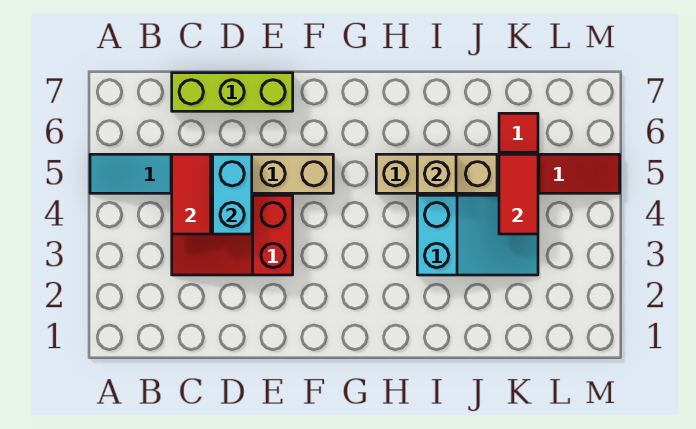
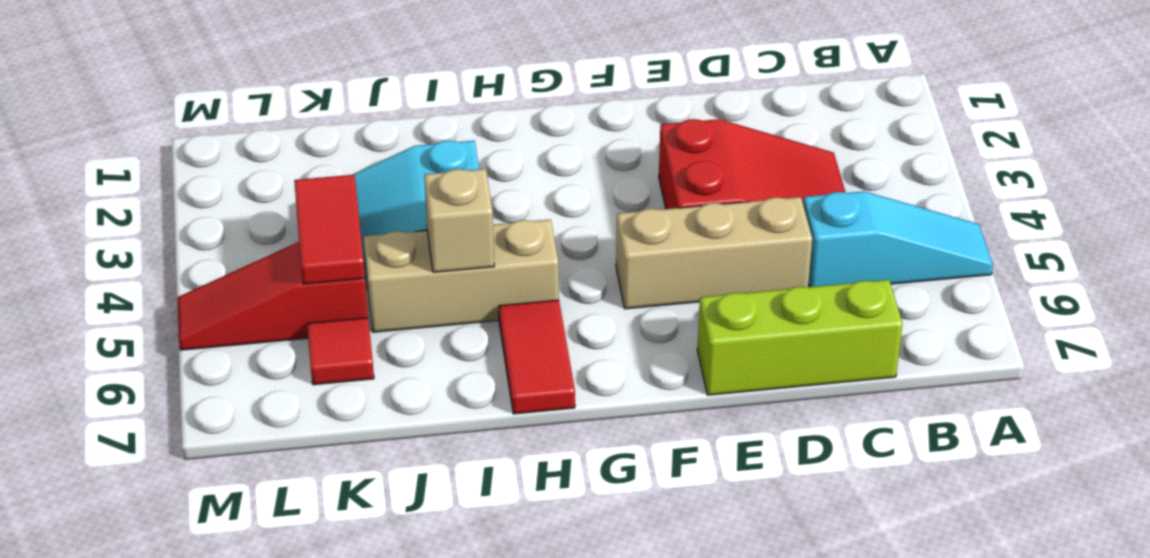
red 1x2 tile [172,154,211,234] -> red 1x2 tile moved to [499,300,575,414]
cyan 1x2 brick [213,154,252,234] -> none

